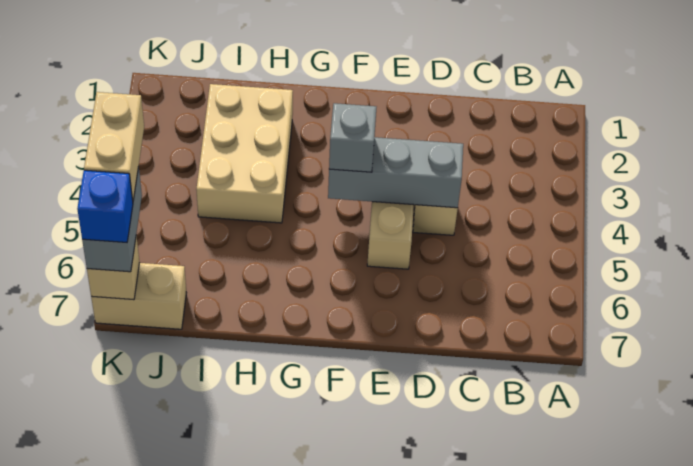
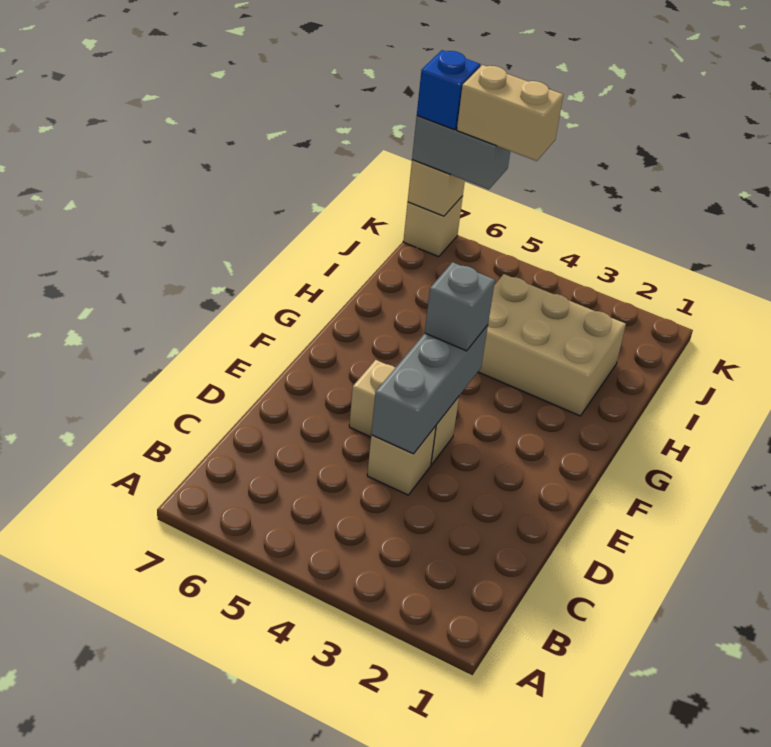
tan 1x2 brick [91,263,186,329] -> tan 1x1 brick [403,196,463,257]

